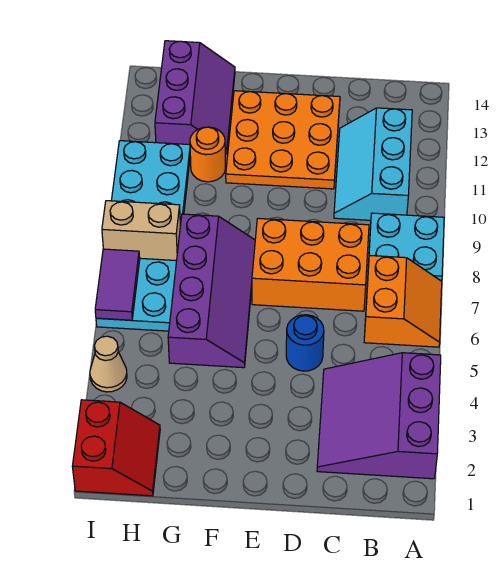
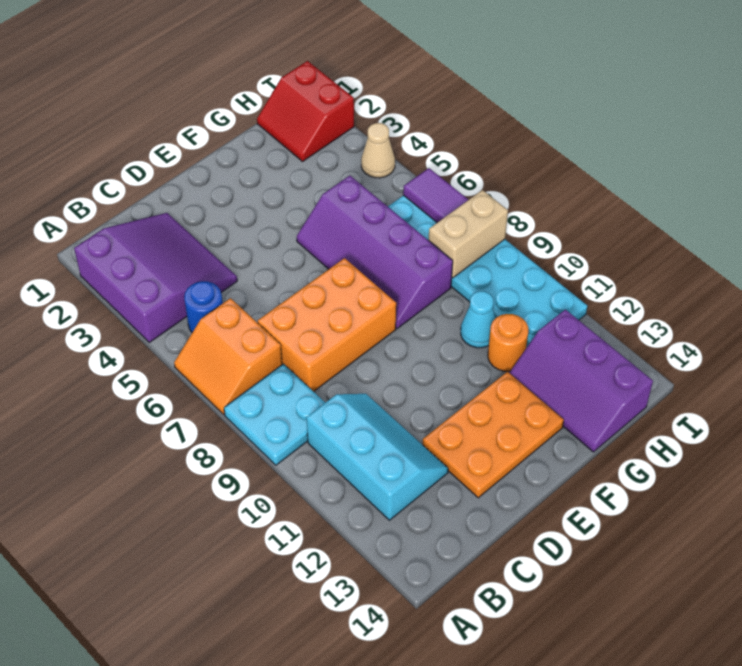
blue 1x1 round brick [286,315,324,371] -> blue 1x1 round brick moved to [184,281,223,332]
orange 3x3 plate [226,91,340,189] -> orange 2x3 plate [423,372,564,498]
none -> cyan 1x1 cone [461,291,495,348]

